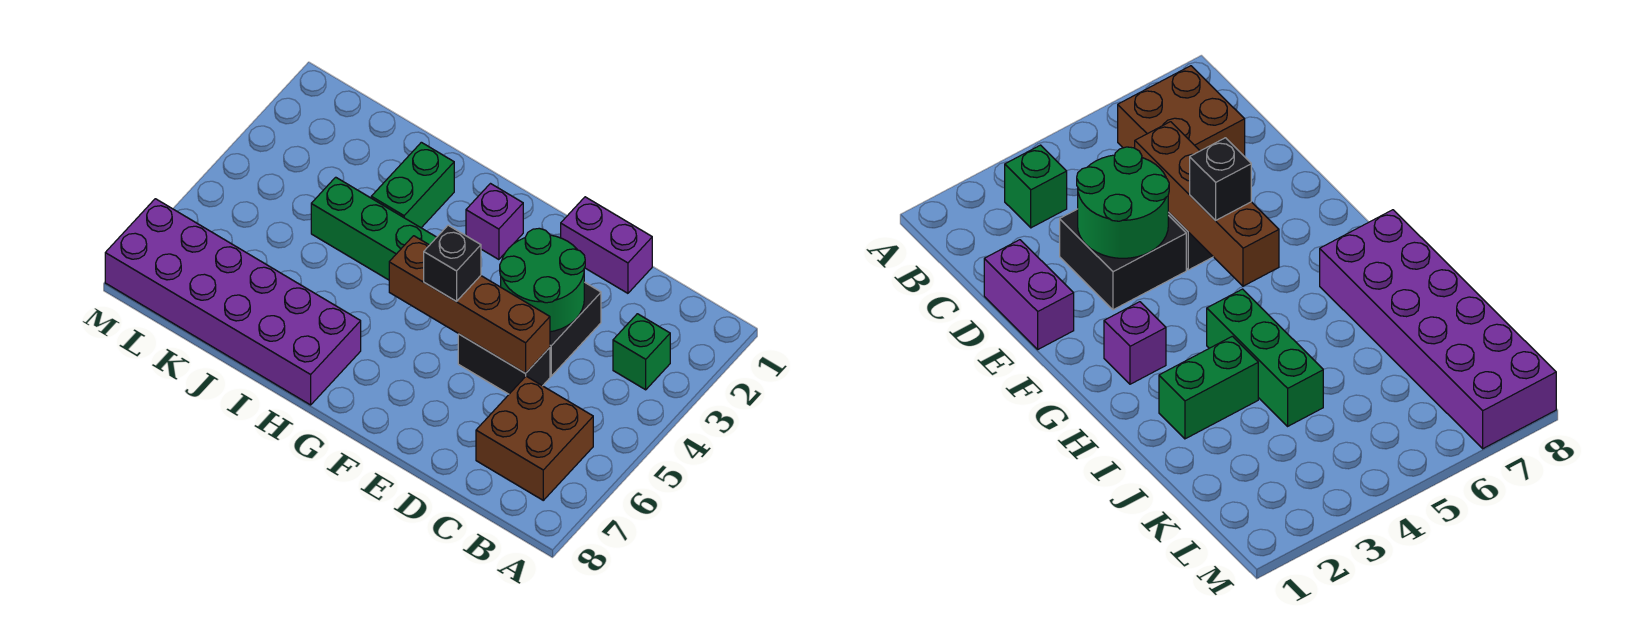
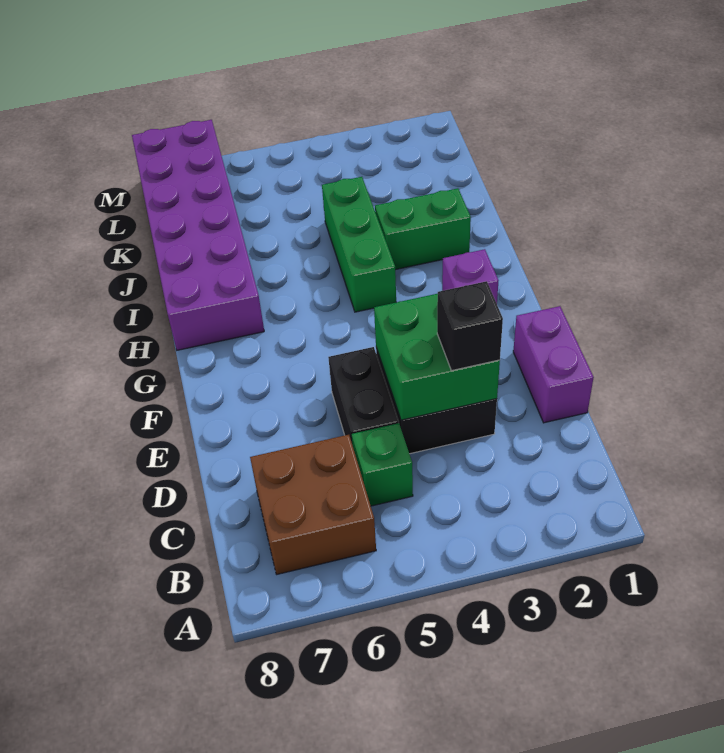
green 1x1 brick [613,314,670,390] -> green 1x1 brick moved to [352,423,413,506]
green 2x2 round brick [500,228,585,332] -> green 2x2 brick [374,294,500,420]
brown 1x4 brick [389,236,550,373] -> none
black 1x1 brick [424,225,481,301] -> black 1x1 brick moved to [437,281,503,371]

